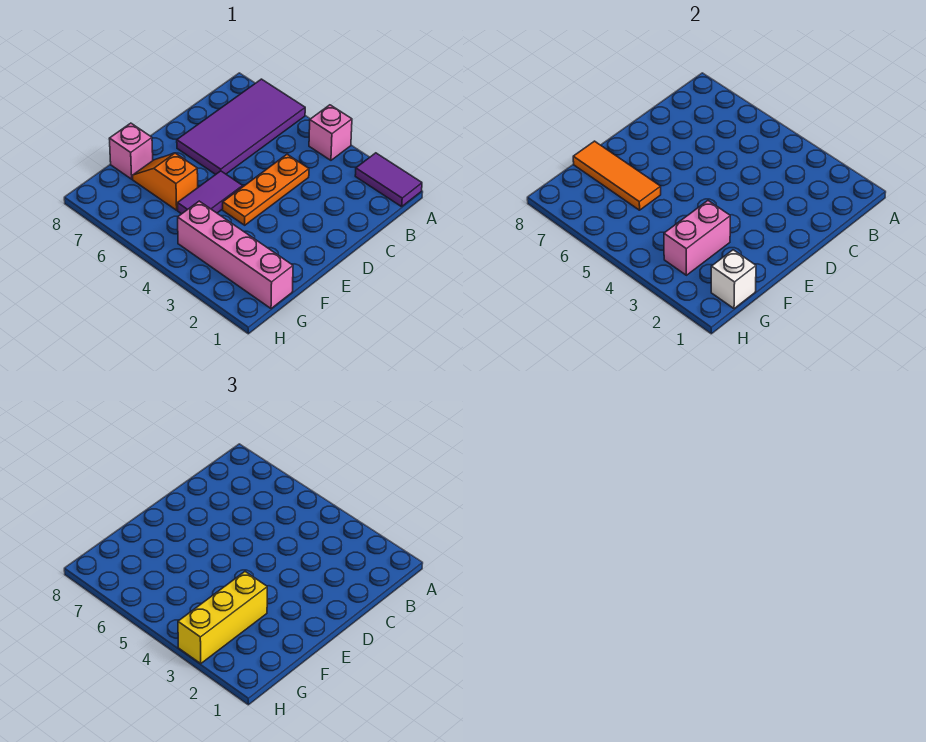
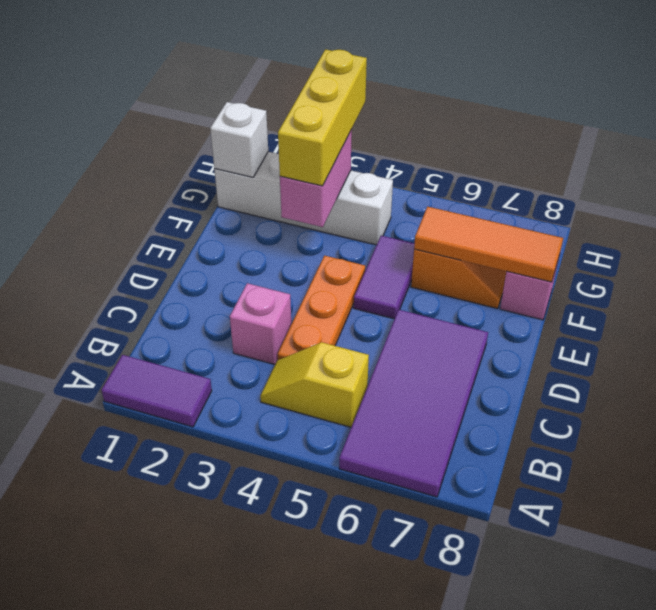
pink 1x1 brick [309,105,352,160] -> pink 1x1 brick moved to [230,283,291,364]
none -> yellow 1x2 slope [260,342,369,427]
pink 1x4 brick [178,201,293,309] -> white 1x4 brick [214,152,393,245]

